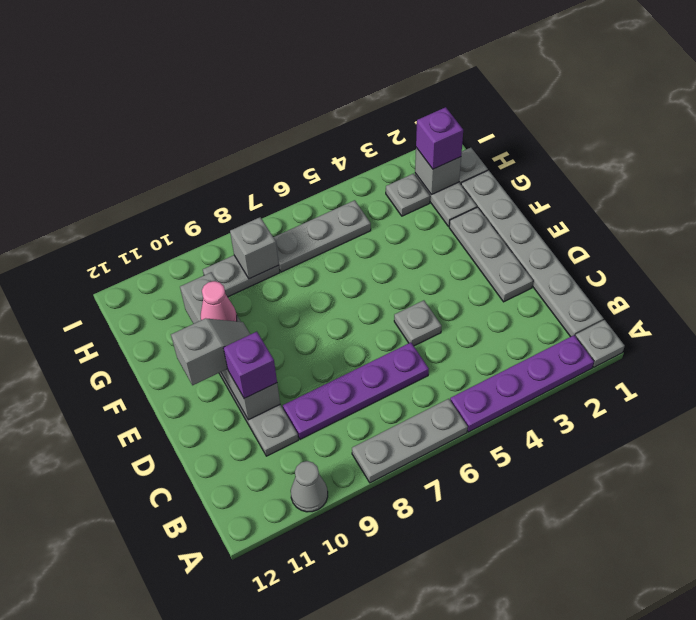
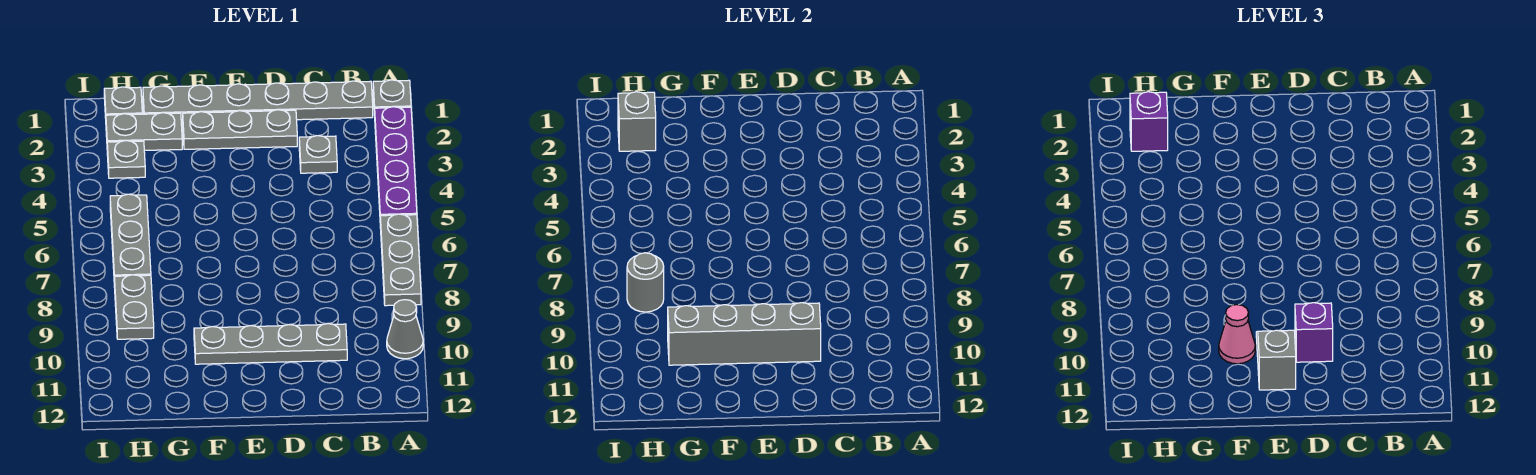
purple 1x4 plate [283,342,429,439] -> none
grey 1x1 plate [394,300,442,346] -> grey 1x1 plate moved to [299,136,337,173]
grey 1x1 brick [230,217,279,279] -> grey 1x1 round brick [627,253,664,312]

